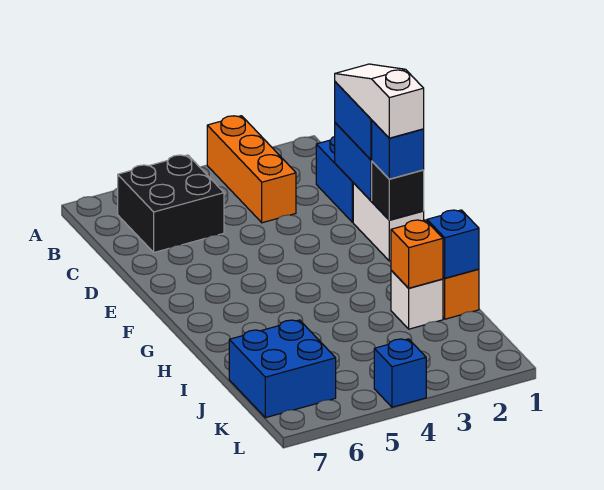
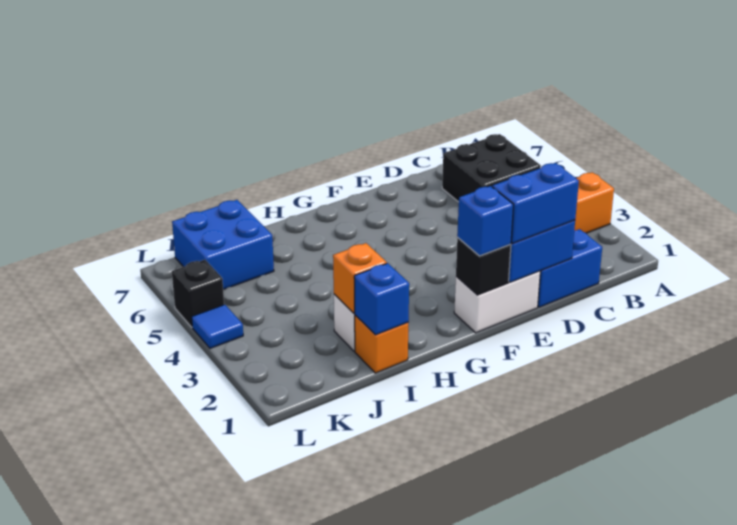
white 1x3 slope [335,64,424,138] -> none
blue 1x1 brick [374,339,426,407] -> blue 1x1 tile [192,305,243,348]
none -> black 1x1 brick [172,260,224,327]

